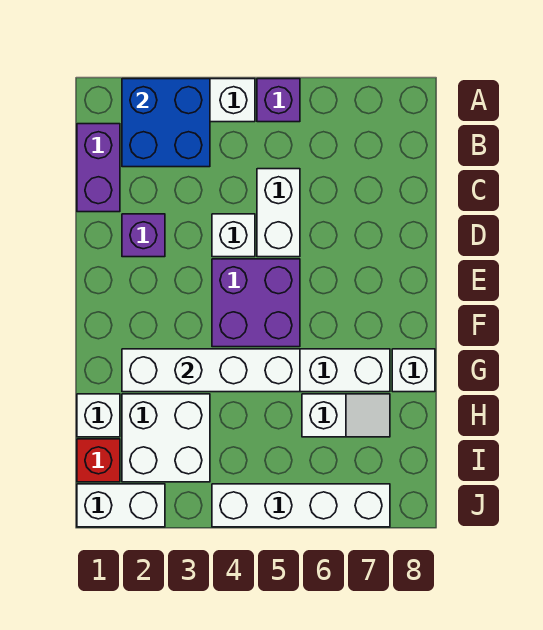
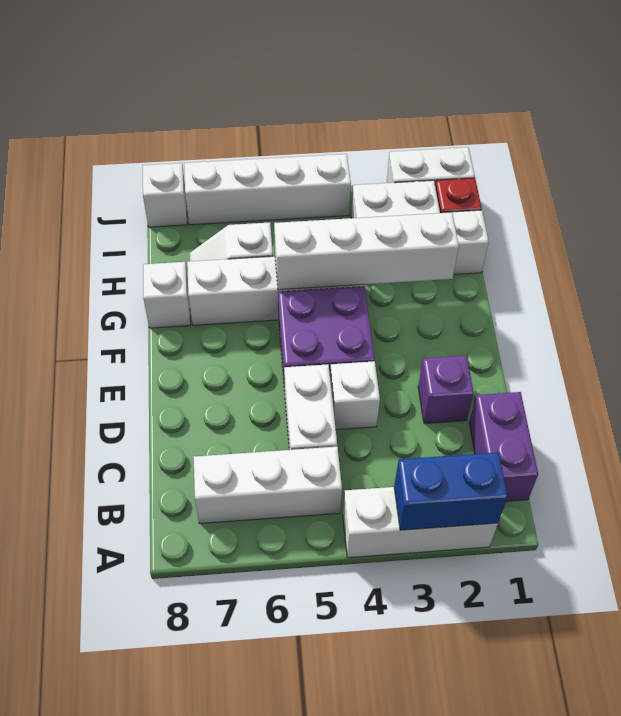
blue 2x2 brick [122,79,210,167] -> blue 1x2 brick [394,452,508,530]
purple 1x1 brick [257,79,300,122] -> none
none -> white 1x3 brick [194,447,342,523]
none -> white 1x1 brick [143,163,187,227]

